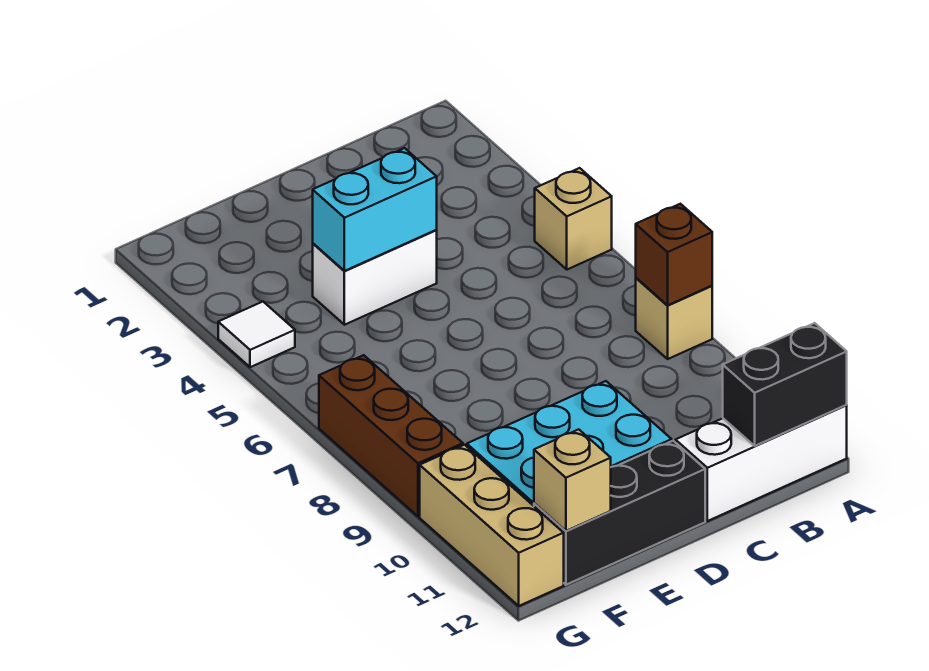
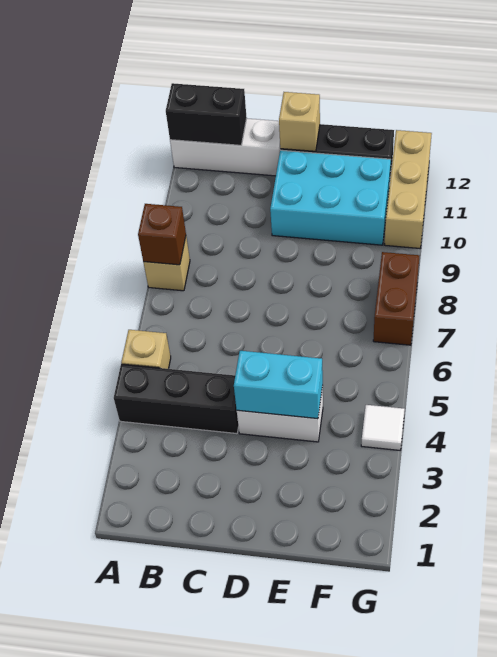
none -> black 1x3 brick [114,364,238,434]
tan 1x1 brick [534,429,611,531] -> tan 1x1 brick moved to [279,92,320,151]
brown 1x3 brick [319,355,463,516] -> brown 1x2 brick [373,252,419,345]

